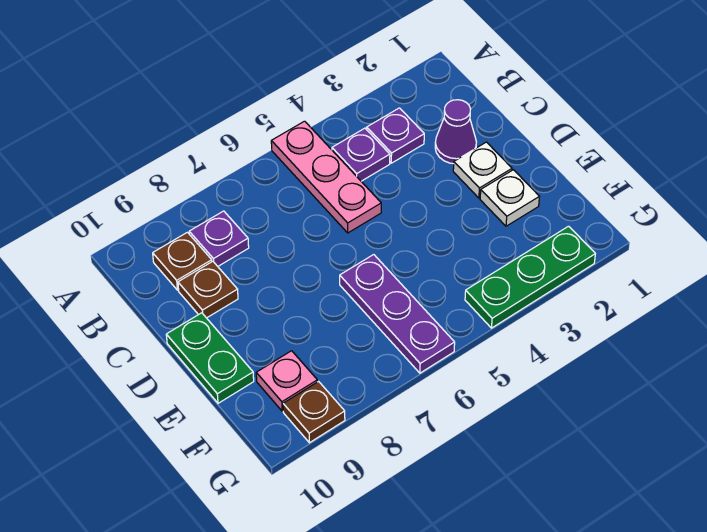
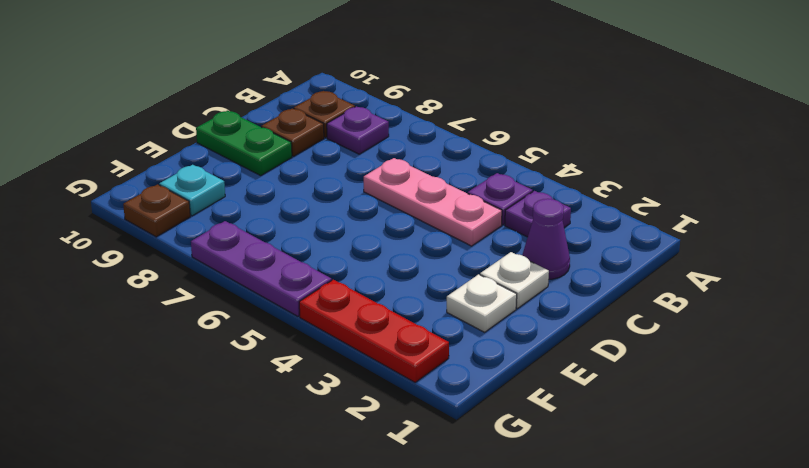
pink 1x3 plate [271,121,381,233] -> pink 1x3 plate turned to [364,158,502,246]
green 1x2 plate [166,313,254,403] -> green 1x2 plate turned to [196,111,292,176]
purple 1x3 plate [340,255,455,373] -> purple 1x3 plate turned to [191,221,332,316]
pink 1x1 plate [256,351,317,411] -> cyan 1x1 plate [159,165,225,216]
green 1x3 plate [465,226,595,328] -> red 1x3 plate [299,280,449,382]

